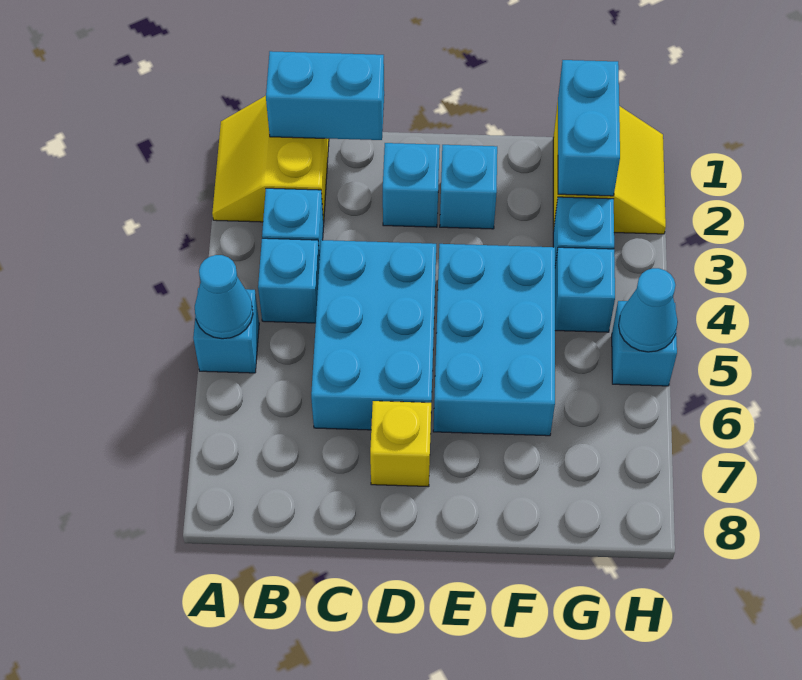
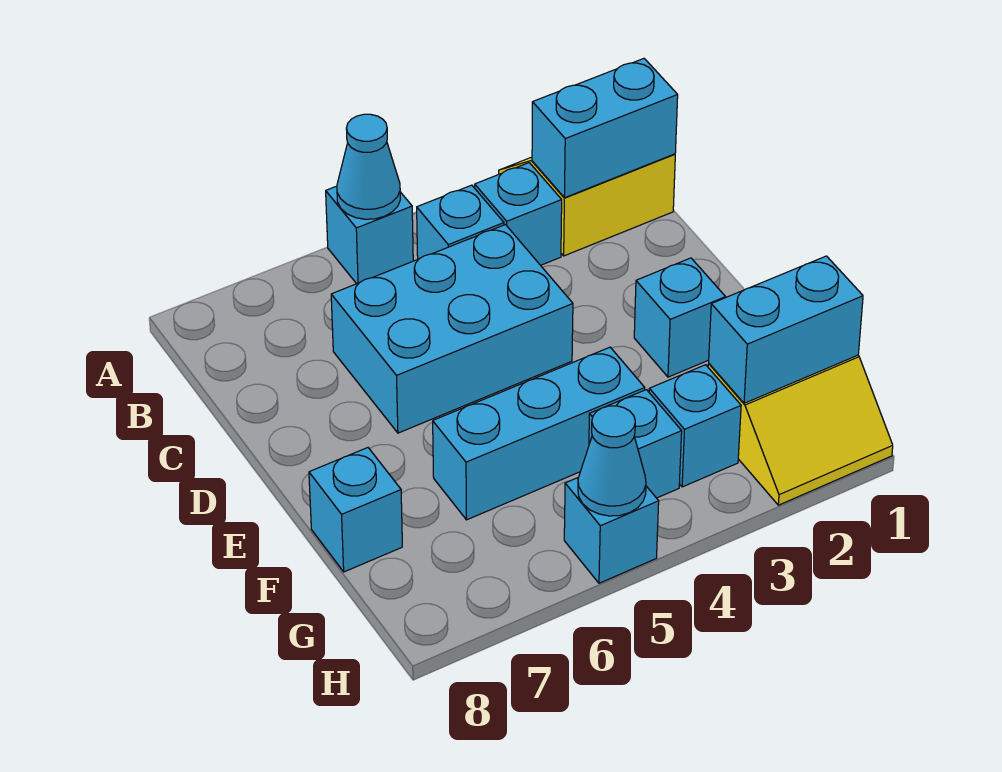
cyan 1x2 brick [266,51,384,140] -> cyan 1x2 brick turned to [532,59,678,198]
cyan 1x1 brick [383,143,440,227] -> cyan 1x1 brick moved to [309,448,402,572]
yellow 1x1 brick [370,401,431,487] -> none
cyan 2x3 brick [433,244,555,436] -> cyan 1x3 brick [433,347,645,520]

